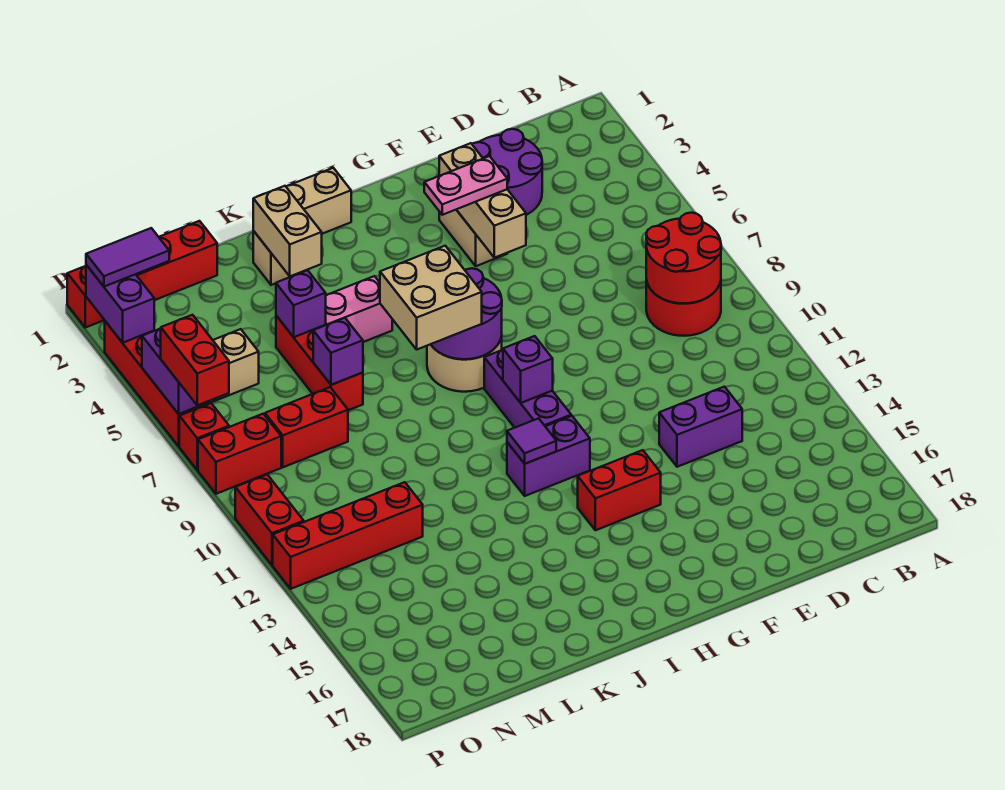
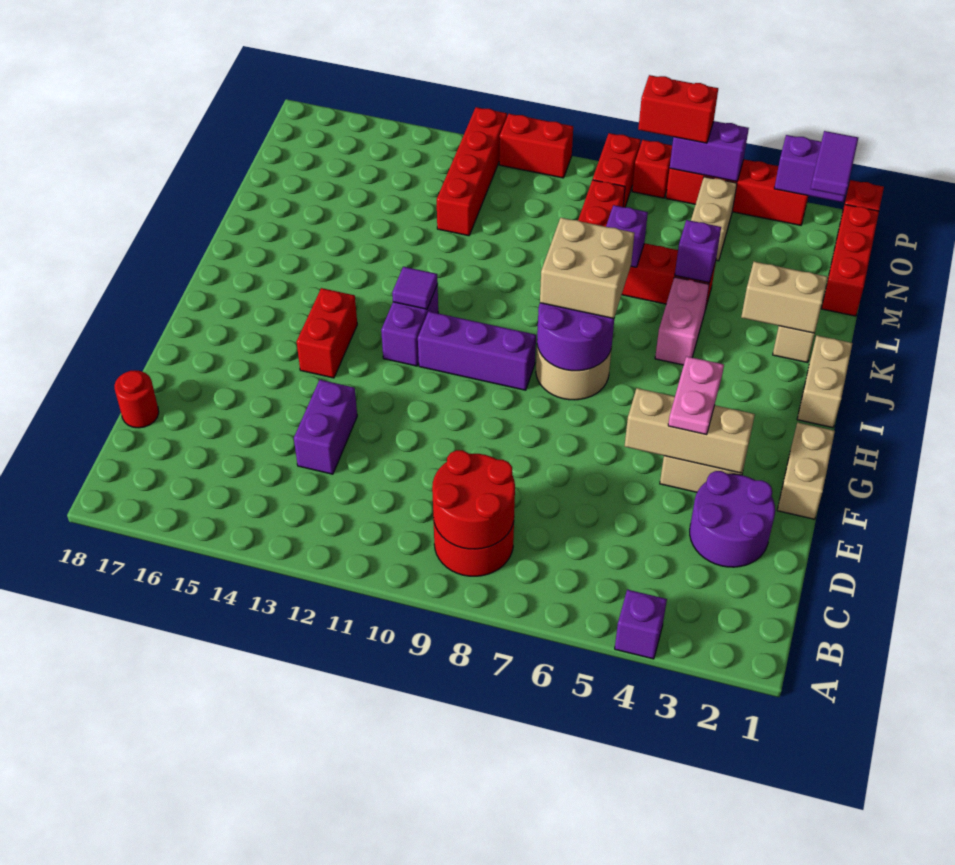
none -> red 1x1 round brick [114,371,159,428]
none -> tan 1x2 brick [777,422,835,519]
purple 1x1 brick [503,336,553,403] -> purple 1x1 brick moved to [615,590,667,659]

